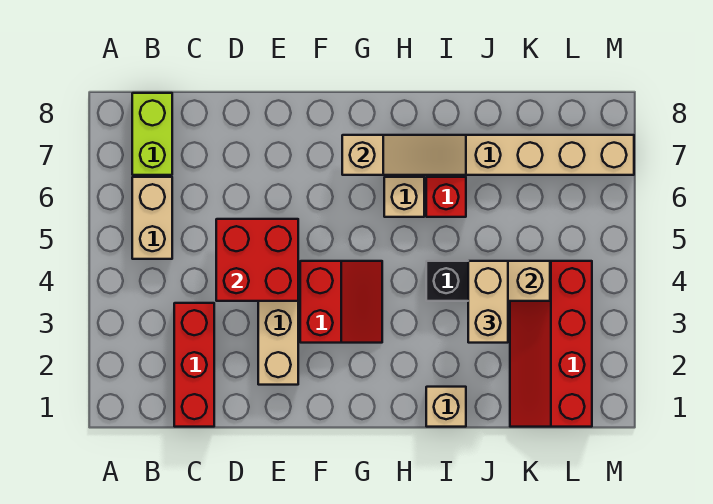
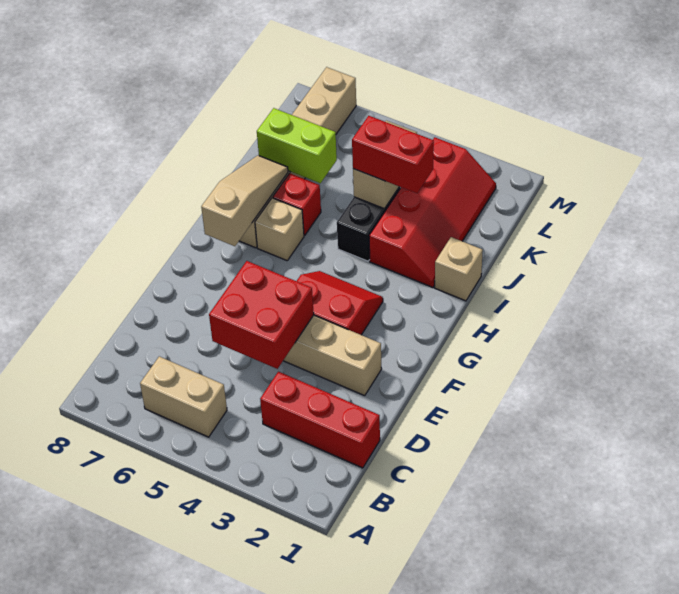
lime 1x2 brick [132,93,172,175] -> lime 1x2 brick moved to [257,108,337,183]
tan 1x2 brick [468,261,508,343] -> red 1x2 brick [352,116,434,193]
red 2x4 slope [510,261,592,427] -> red 2x4 slope turned to [369,137,496,287]

